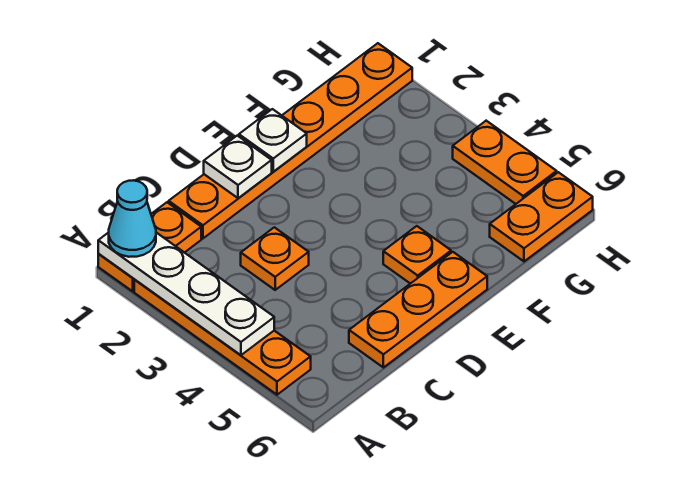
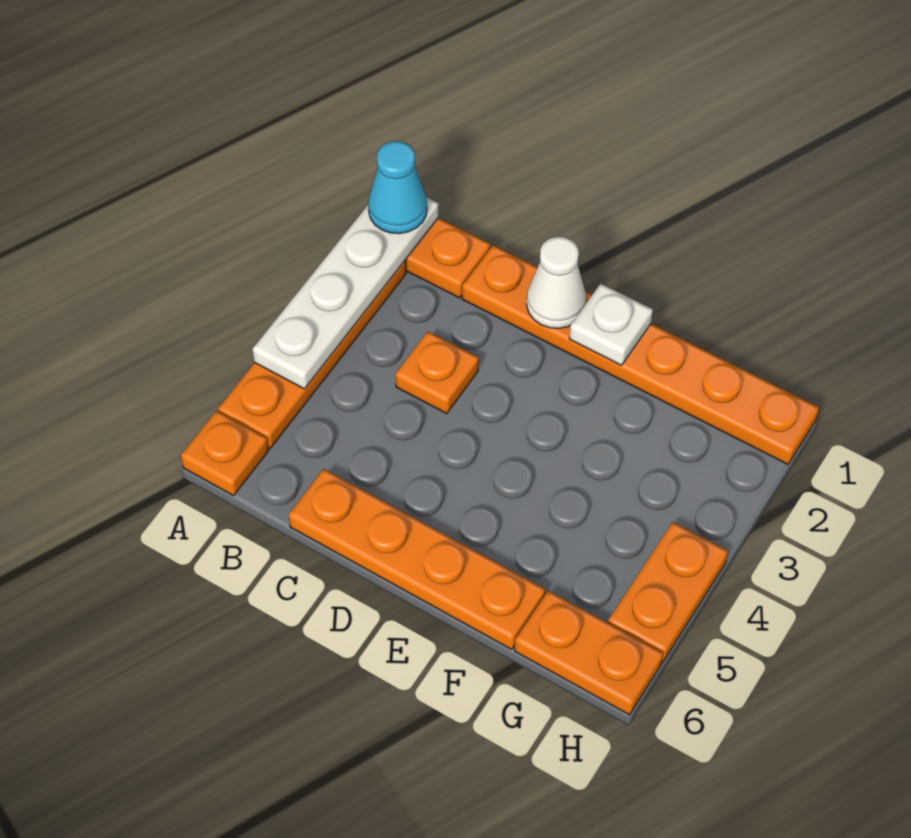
orange 1x3 plate [349,252,487,367] -> orange 1x4 plate [289,469,545,649]
white 1x1 plate [204,136,272,198] -> white 1x1 cone [527,237,586,328]
orange 1x1 plate [383,226,451,284] -> orange 1x1 plate moved to [181,411,268,496]

